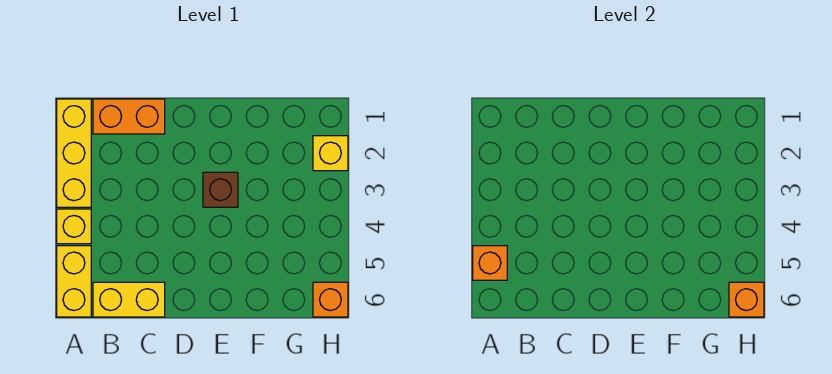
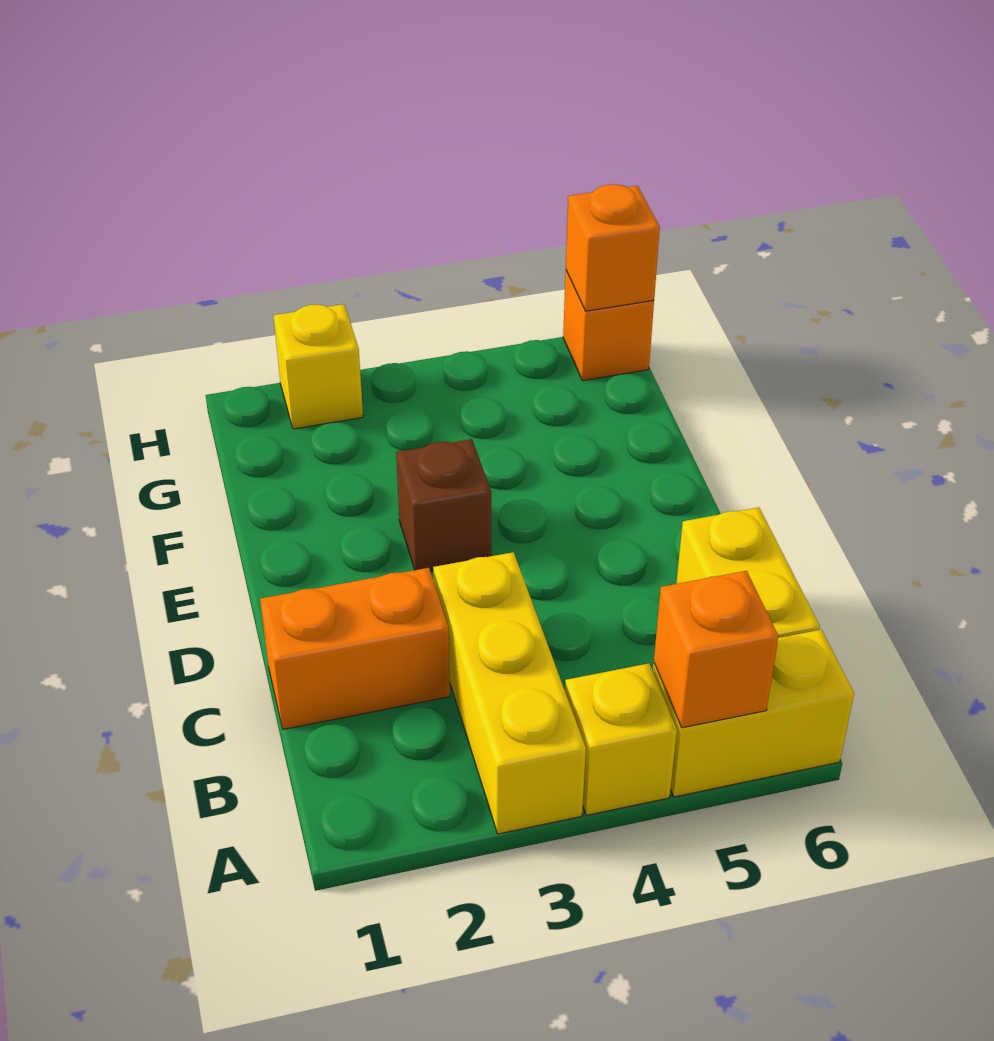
yellow 1x3 brick [57,99,91,207] -> yellow 1x3 brick turned to [433,552,586,834]
orange 1x2 brick [93,99,165,134] -> orange 1x2 brick turned to [260,568,450,729]

